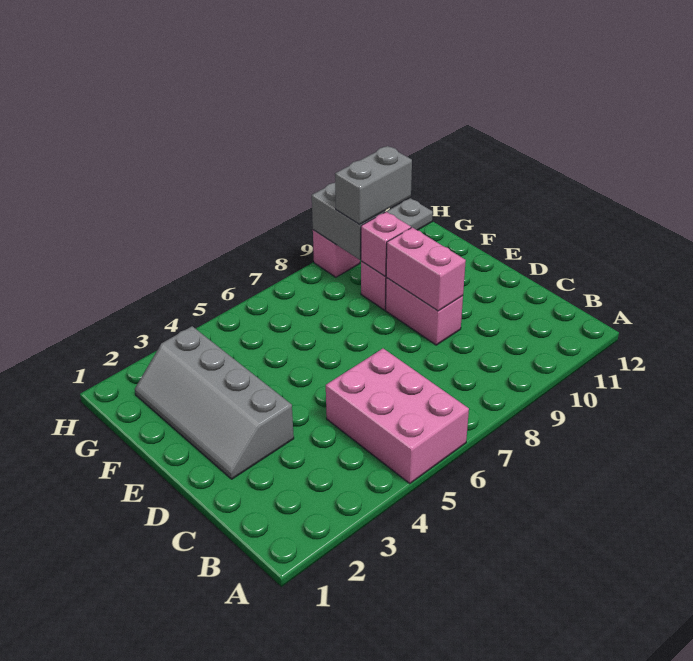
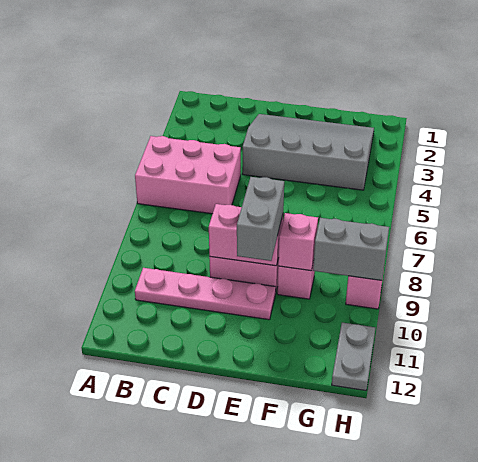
none -> pink 1x4 plate [135,268,276,320]
grey 2x4 slope [135,326,294,479] -> grey 3x4 slope [242,114,374,190]
grey 1x2 brick [335,146,412,224] -> grey 1x2 brick moved to [237,177,284,261]

